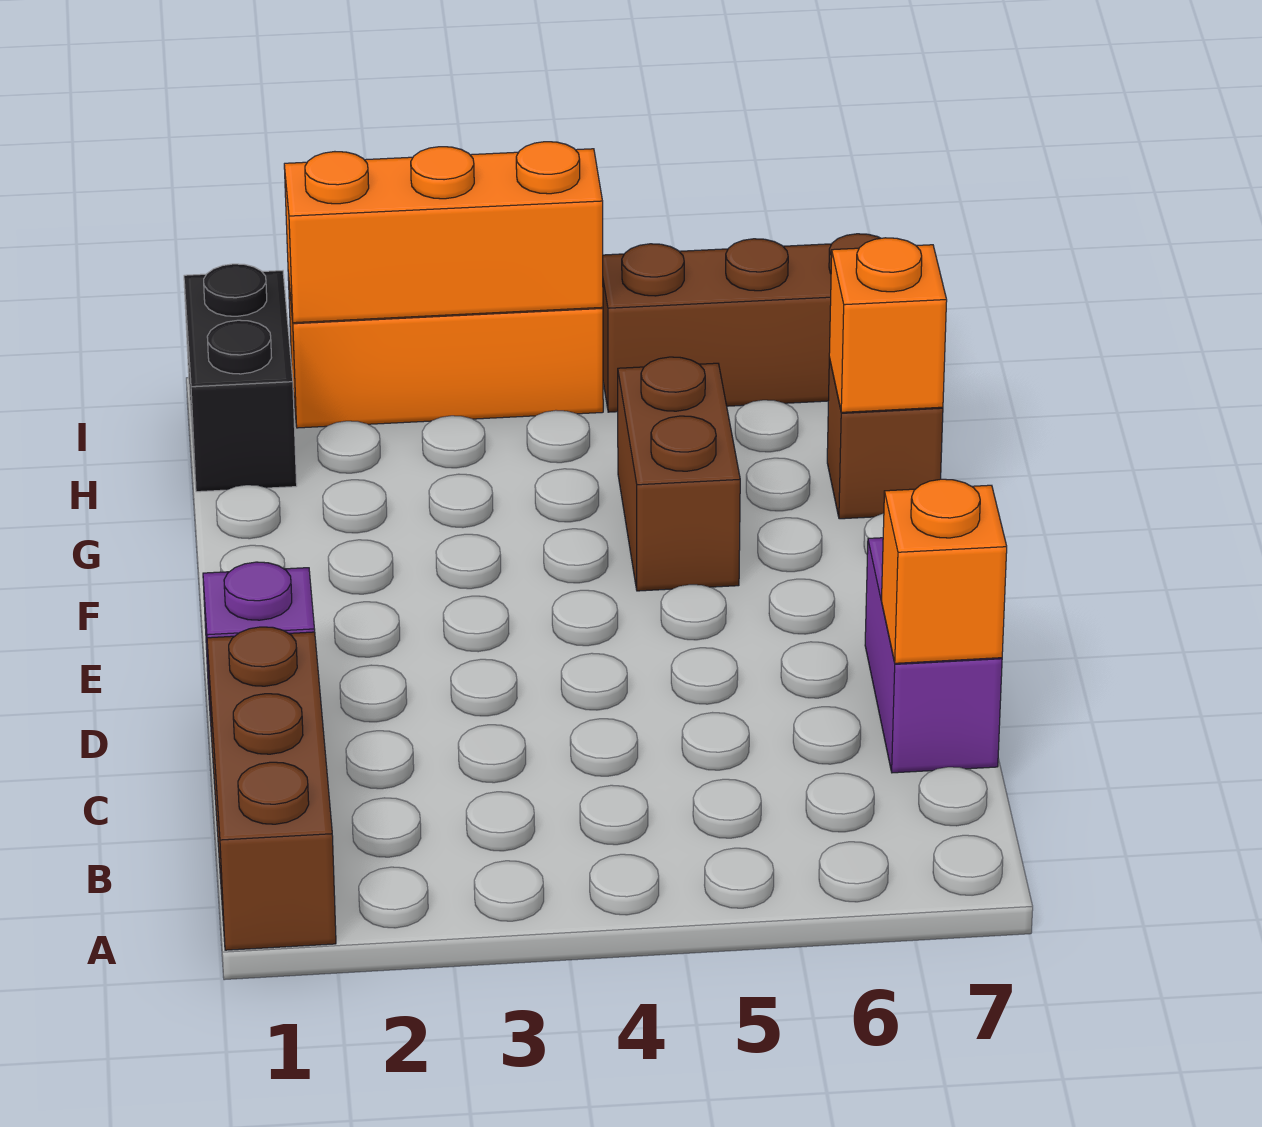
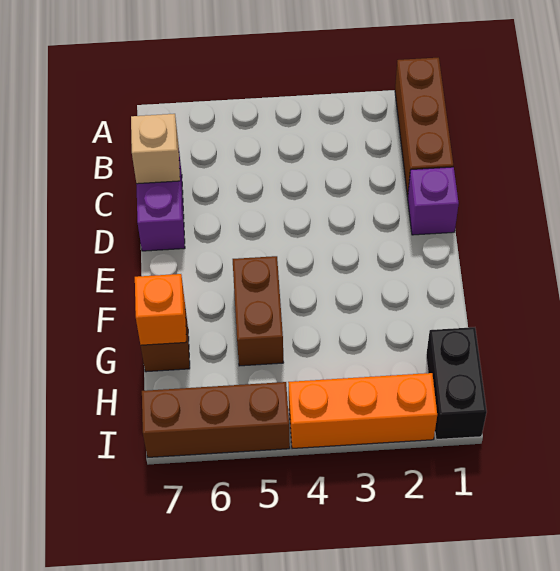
orange 1x1 brick [882,479,1007,663] -> tan 1x1 brick [131,114,180,184]
orange 1x3 brick [284,142,603,323] -> none

